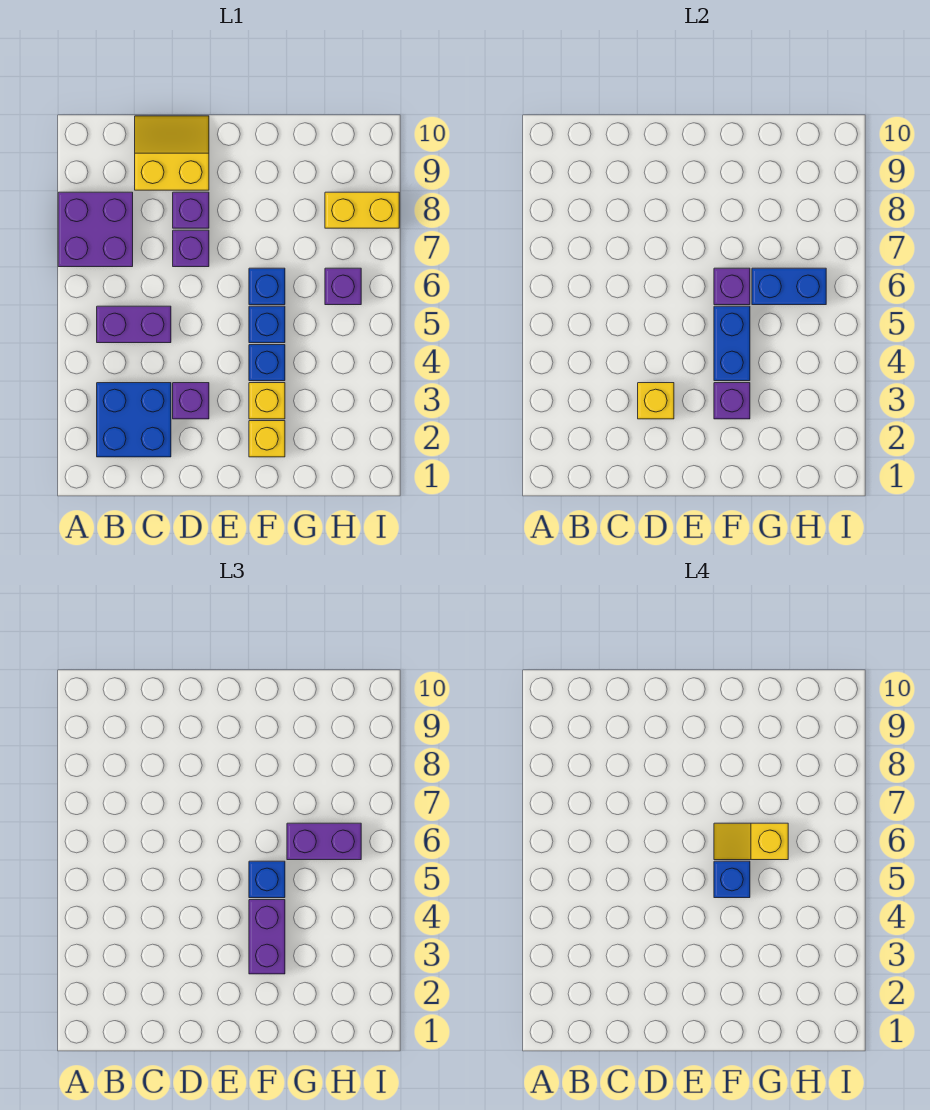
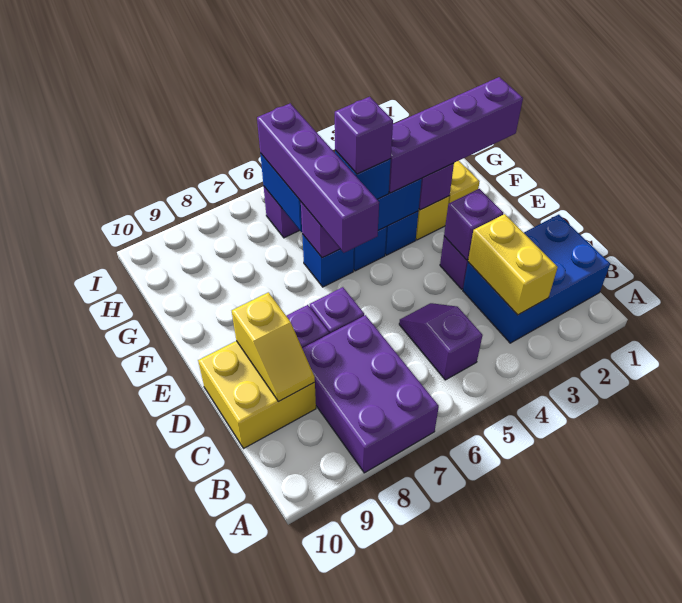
purple 2x2 brick [58,192,133,267] -> purple 2x3 brick [302,315,439,473]
blue 2x2 brick [97,383,171,457] -> blue 2x3 brick [463,215,610,343]
purple 1x2 brick [97,306,171,343] -> purple 1x2 slope [399,303,483,380]
yellow 2x2 slope [135,116,209,190] -> yellow 2x2 brick [198,341,316,448]
yellow 1x1 brick [638,383,674,419] -> purple 1x1 brick [444,189,503,260]
purple 1x2 brick [249,900,285,974] -> purple 1x4 brick [389,77,523,193]
blue 1x1 brick [714,861,750,898] -> purple 1x1 brick [335,97,393,174]
yellow 1x2 slope [714,823,788,860] -> yellow 1x2 slope moved to [232,292,315,401]
purple 1x2 brick [287,823,361,860] -> purple 1x4 brick [257,103,379,253]
yellow 1x2 brick [325,192,399,228] -> yellow 1x2 brick moved to [468,214,558,315]

